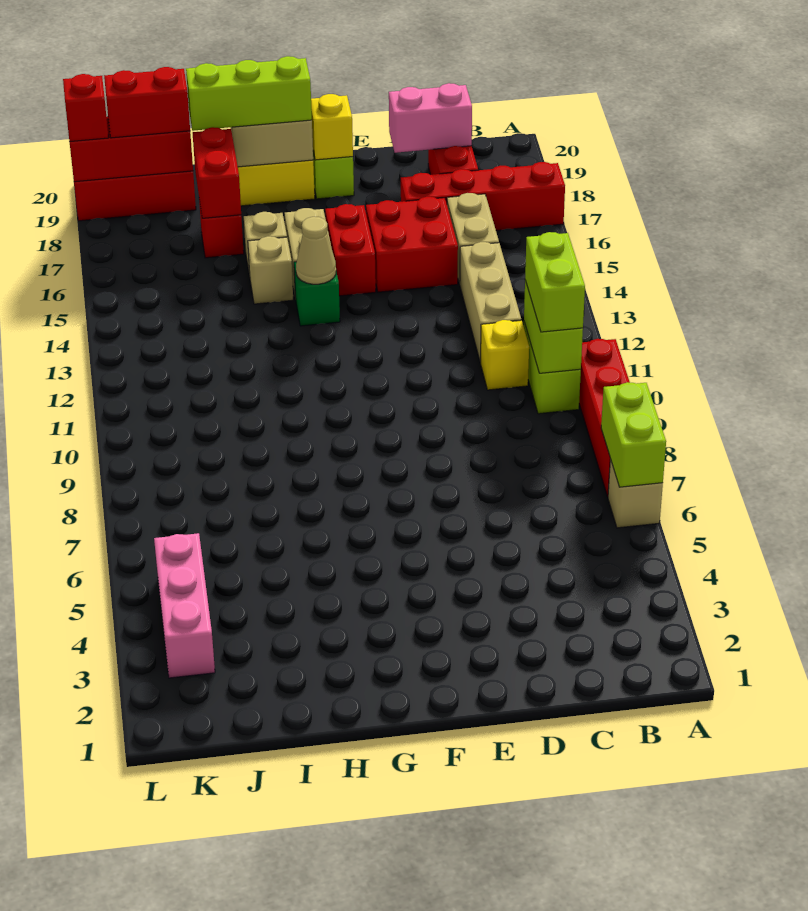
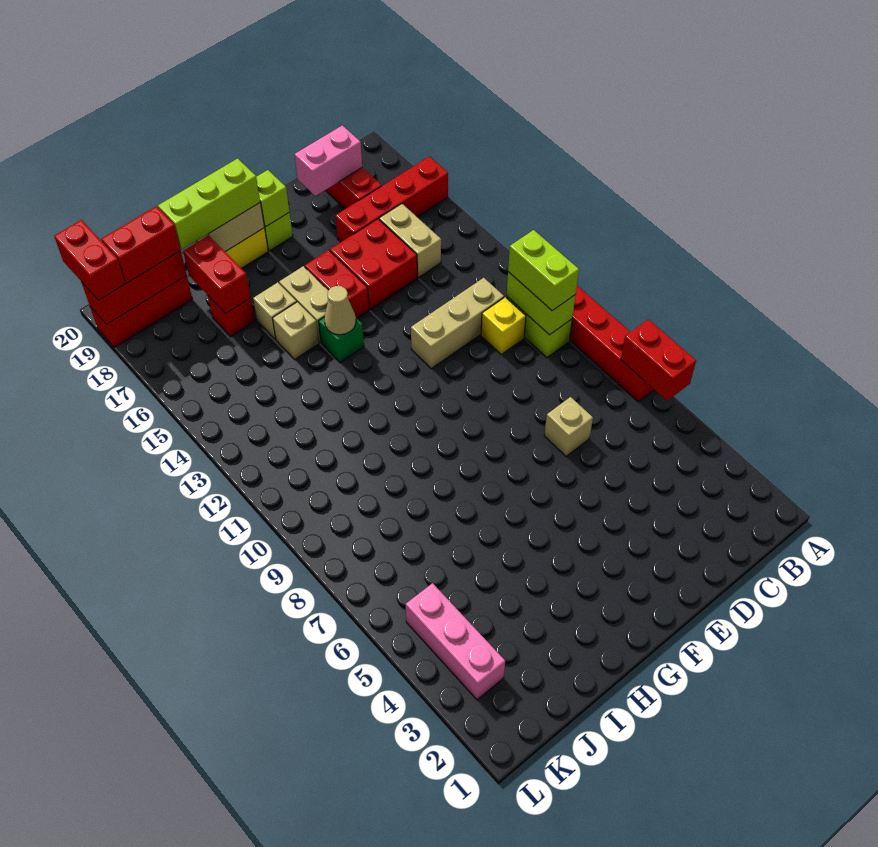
tan 1x1 brick [608,459,663,528] -> tan 1x1 brick moved to [544,397,593,456]
lime 1x2 brick [601,382,666,487] -> red 1x2 brick [621,319,696,401]
tan 1x3 brick [460,242,521,363] -> tan 1x3 brick turned to [411,278,504,369]
yellow 1x1 brick [311,94,353,160] -> lime 1x1 brick [256,170,289,227]
red 1x1 brick [63,74,108,142] -> red 1x2 brick [54,220,125,300]

